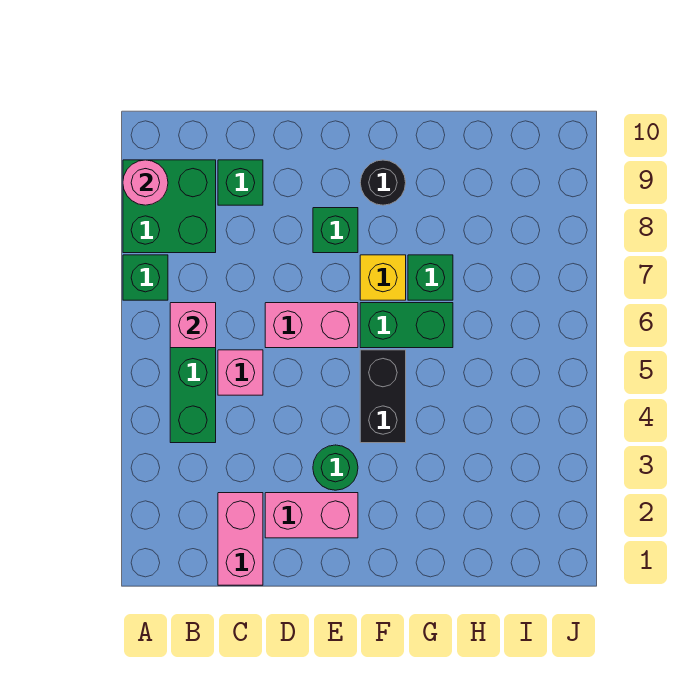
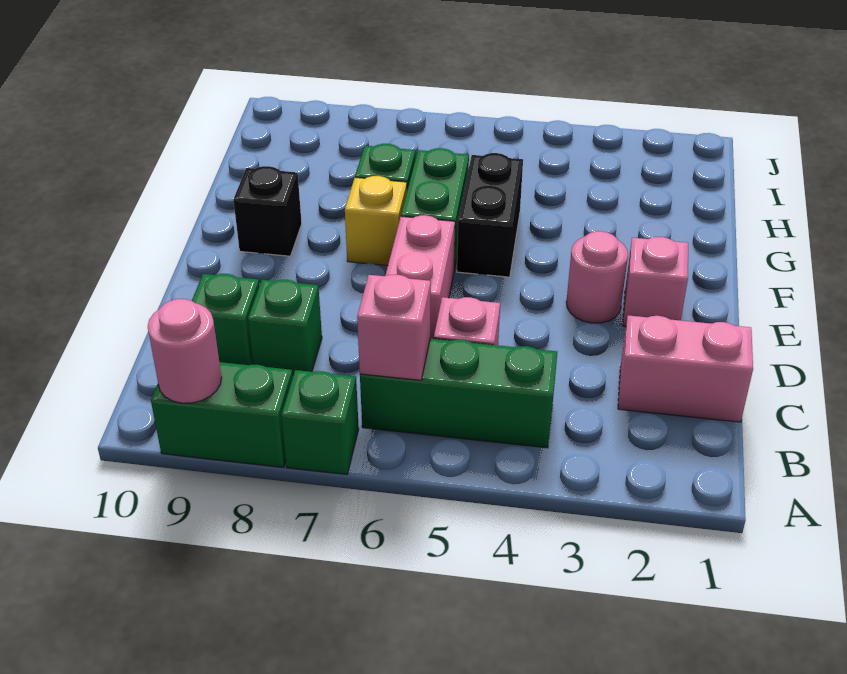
green 2x2 brick [123,160,216,253] -> green 1x2 brick [151,362,293,467]
pink 1x2 brick [265,493,358,538] -> pink 1x1 brick [623,237,688,326]
green 1x1 round brick [313,445,358,490] -> pink 1x1 round brick [566,231,628,323]
green 1x1 brick [313,208,358,253] -> green 1x1 brick moved to [248,280,322,375]
black 1x2 brick [360,350,406,443] -> black 1x2 brick turned to [457,153,523,277]
black 1x1 round brick [360,160,406,205] -> black 1x1 brick [233,166,302,256]

